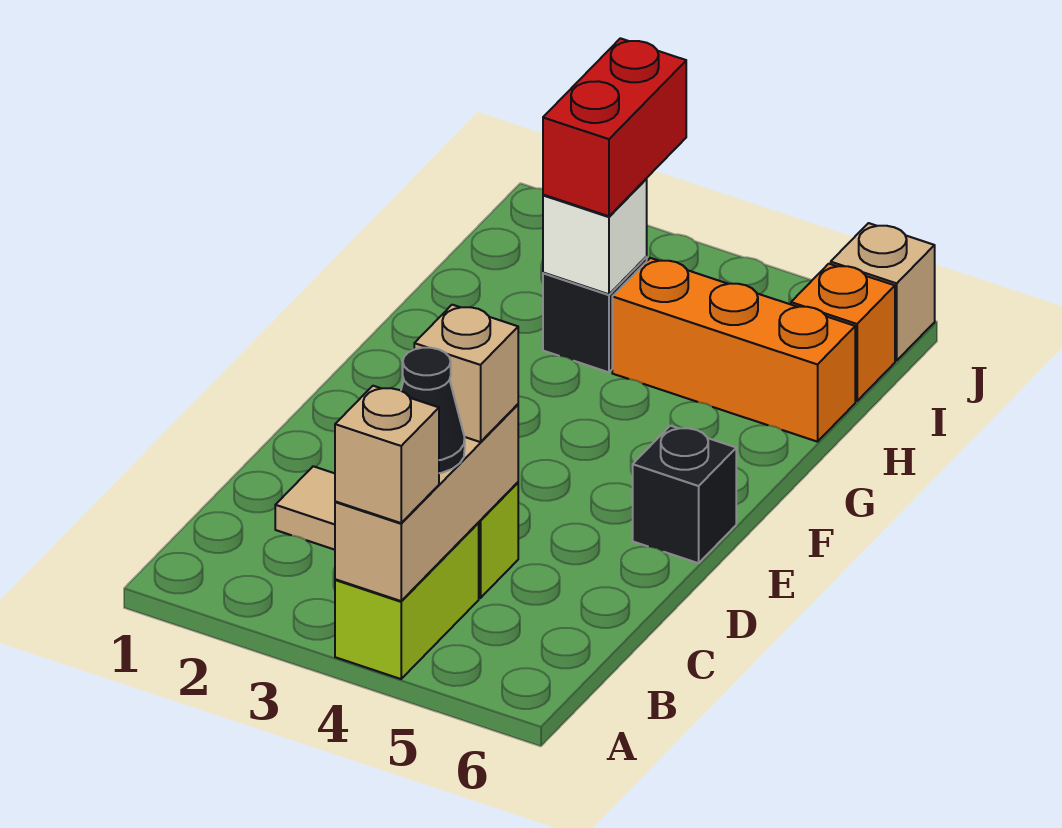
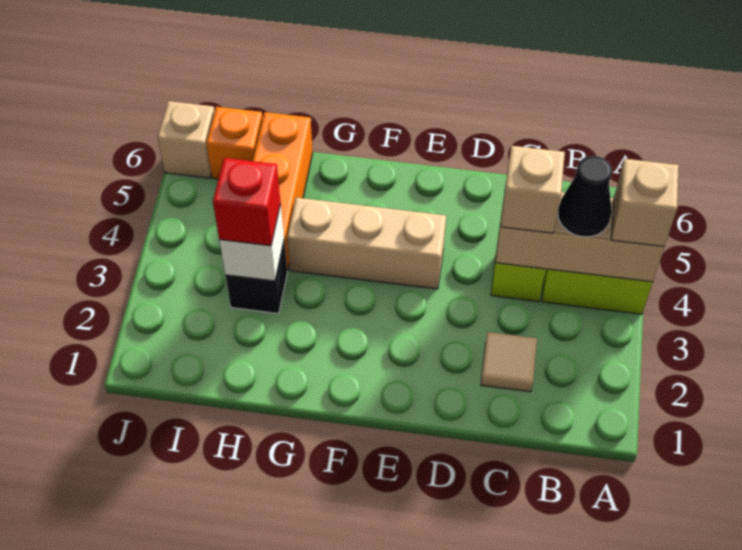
none -> tan 1x3 brick [287,198,446,289]
black 1x1 brick [633,426,736,563] -> none
red 1x2 brick [543,38,686,216] -> red 1x1 brick [213,158,281,246]

